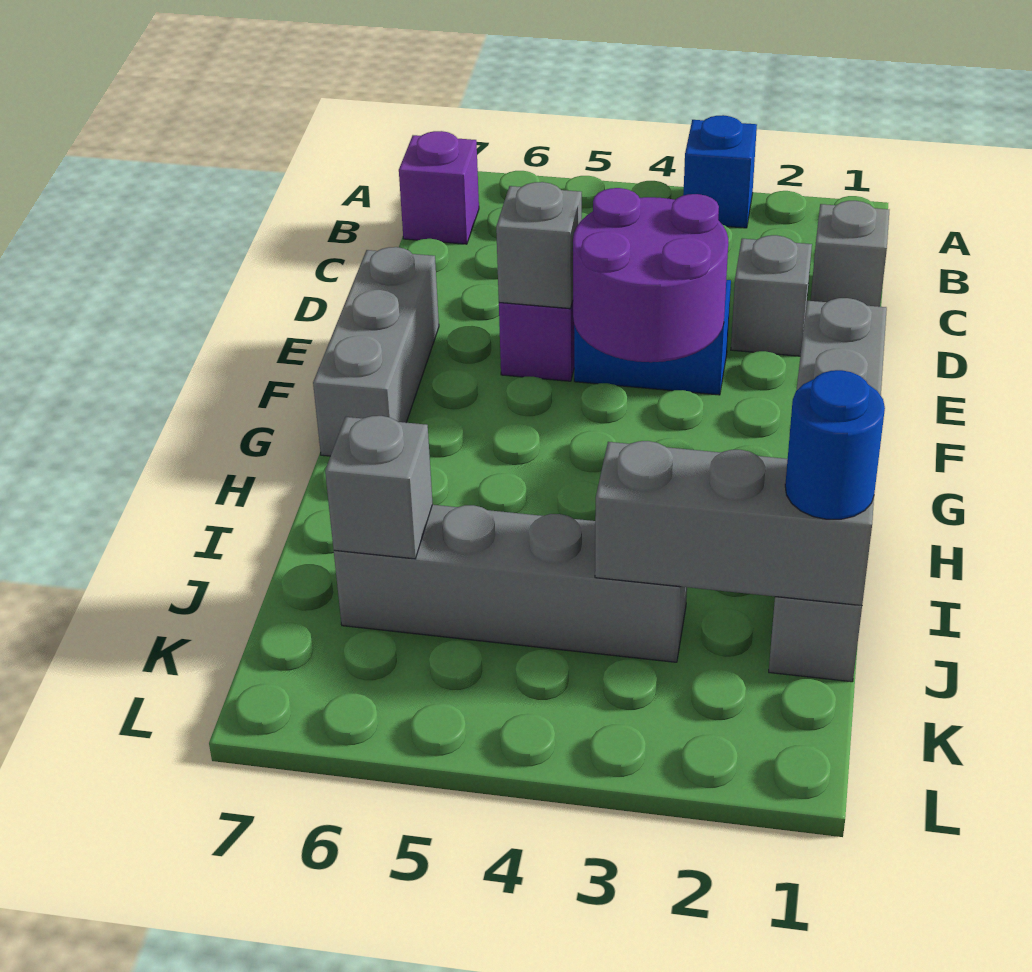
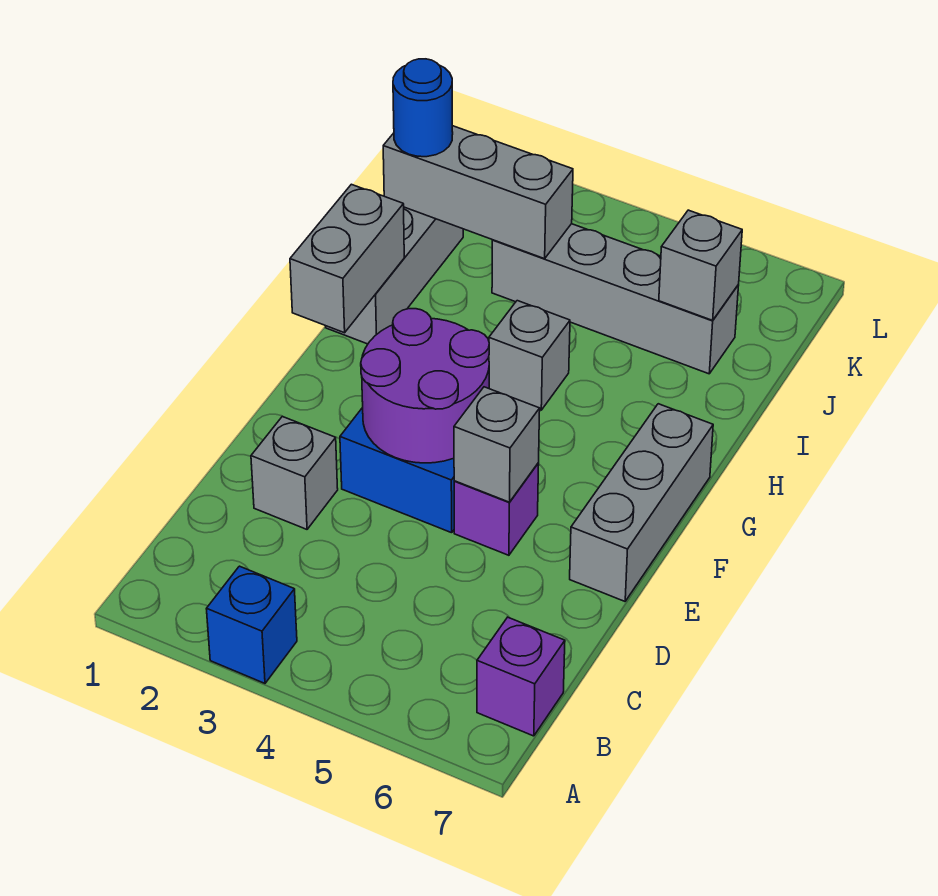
grey 1x1 brick [811,201,889,307] -> grey 1x1 brick moved to [489,301,570,410]

